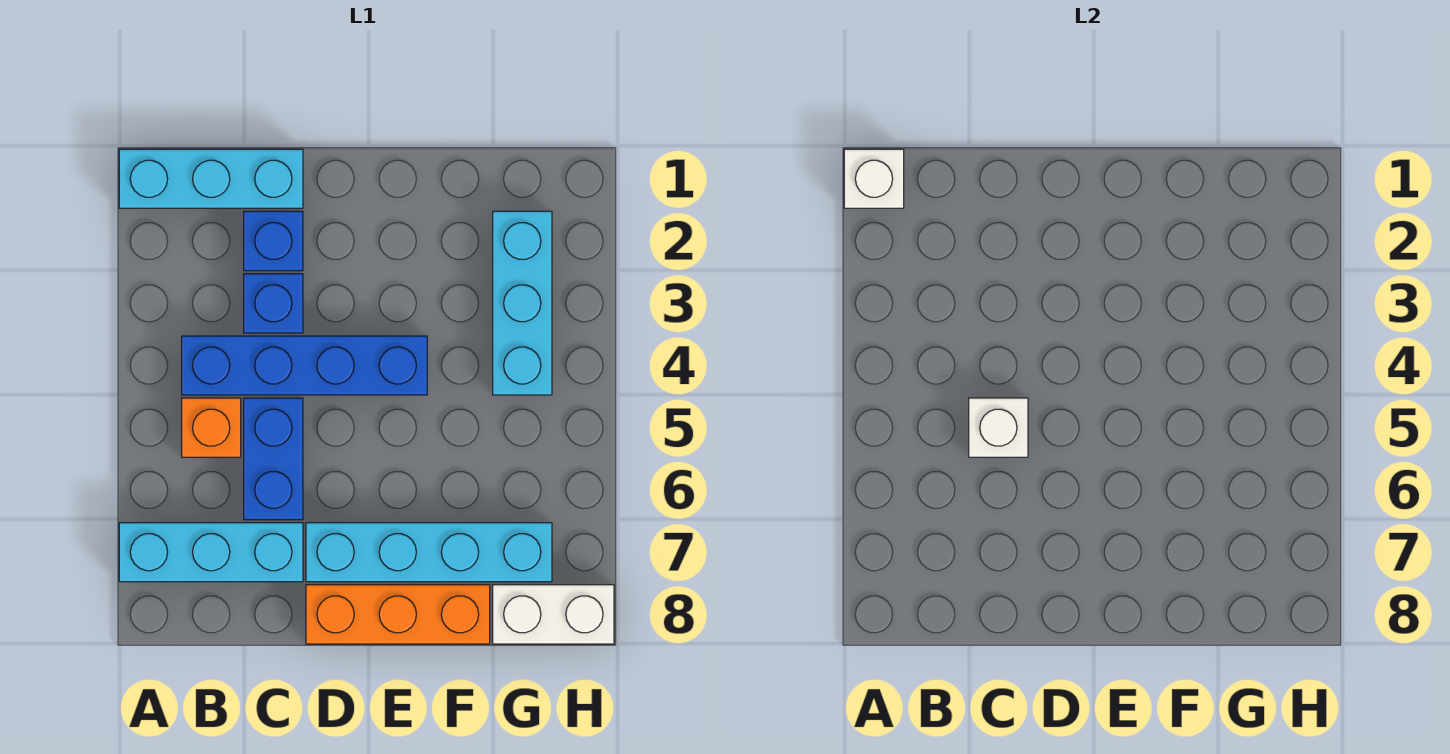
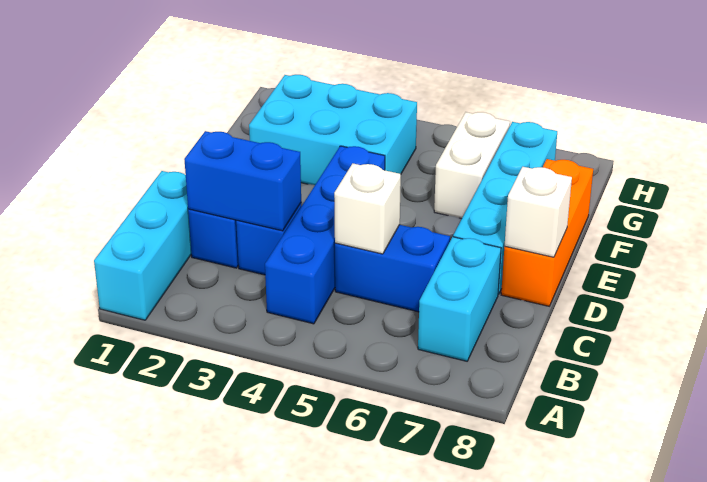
white 1x1 brick [844,149,904,208] -> white 1x1 brick moved to [505,166,572,257]
cyan 1x3 brick [119,523,303,582] -> cyan 1x2 brick [418,237,501,361]
orange 1x1 brick [182,398,241,457] -> none
none -> blue 1x2 brick [184,131,301,231]
cyan 1x3 brick [493,211,552,395] -> cyan 2x3 brick [249,75,417,185]
white 1x2 brick [493,585,614,644] -> white 1x2 brick moved to [434,112,510,219]

